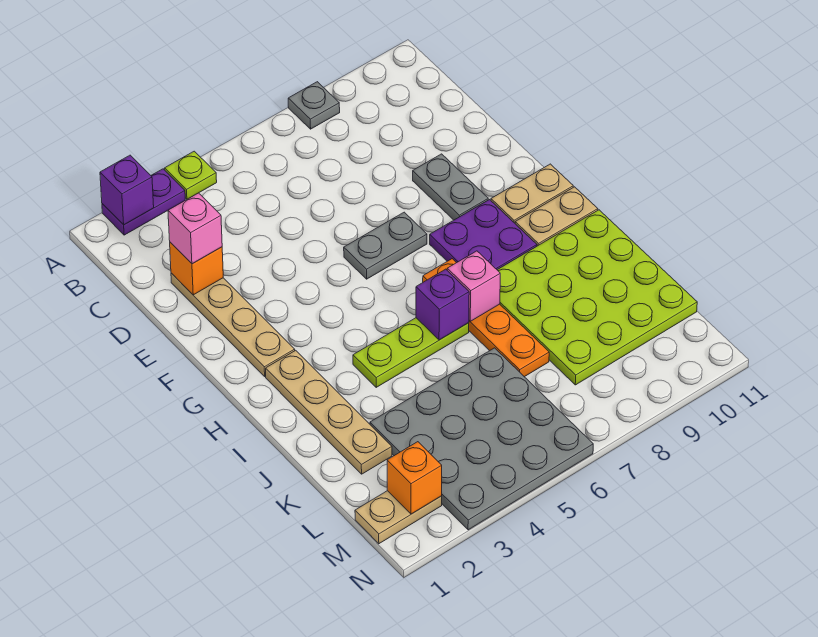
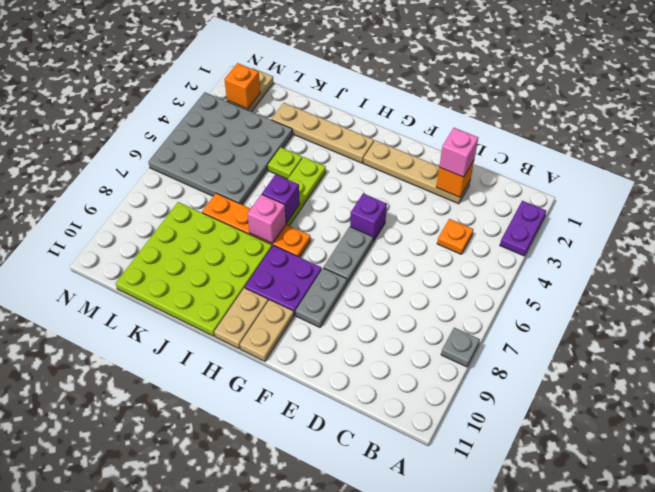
purple 1x1 brick [100,155,154,225] -> purple 1x1 brick moved to [350,193,387,242]
lime 1x1 plate [165,151,217,199] -> lime 1x1 plate moved to [268,147,302,179]
none -> orange 1x1 plate [437,219,473,254]
grey 1x2 plate [413,154,488,220] -> grey 1x2 plate turned to [296,268,347,327]

